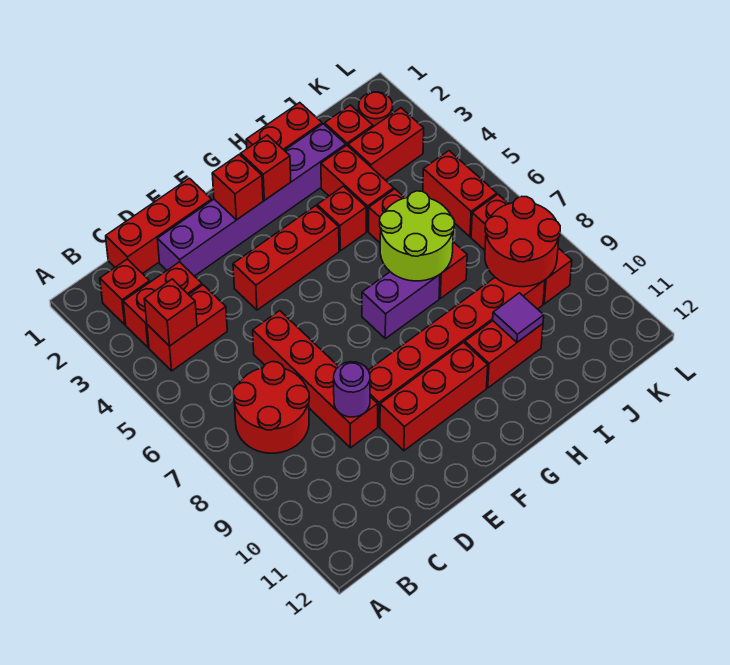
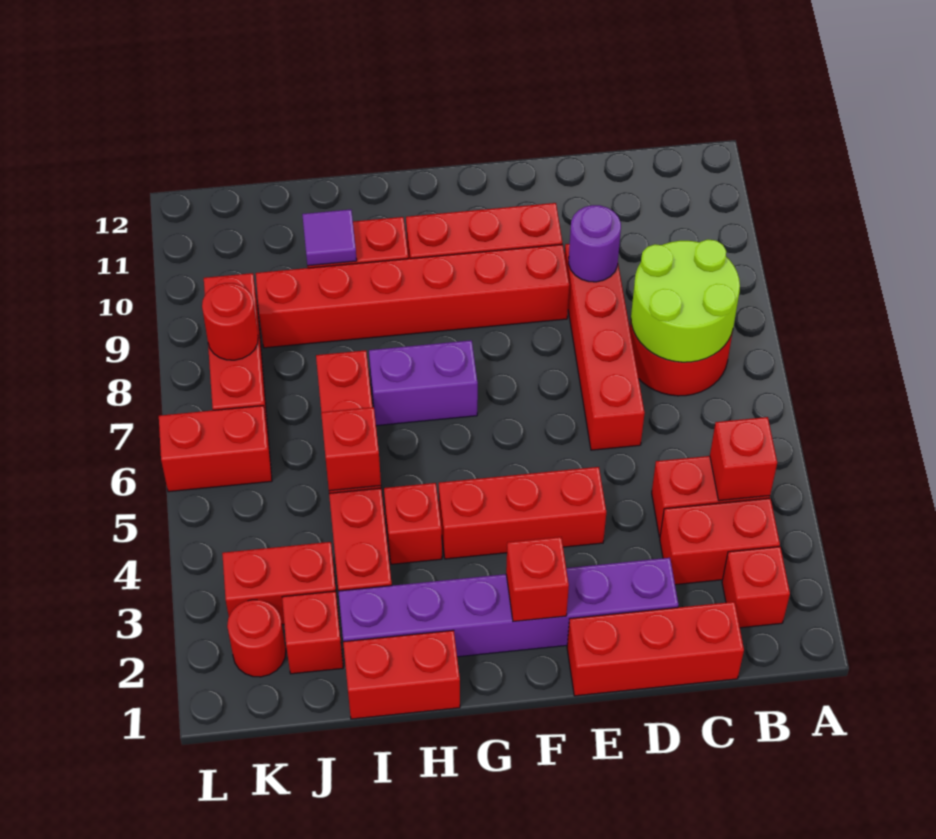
red 1x1 brick [241,135,291,200] -> red 1x1 brick moved to [321,407,381,491]
lime 2x2 round brick [380,191,454,281] -> lime 2x2 round brick moved to [631,239,740,362]
red 2x2 round brick [485,196,560,287] -> red 1x1 round brick [202,283,258,360]
red 1x2 brick [423,151,497,237] -> red 1x2 brick turned to [159,406,272,492]

